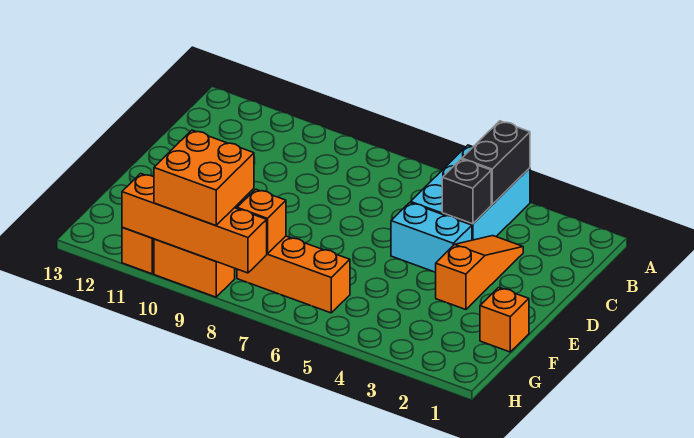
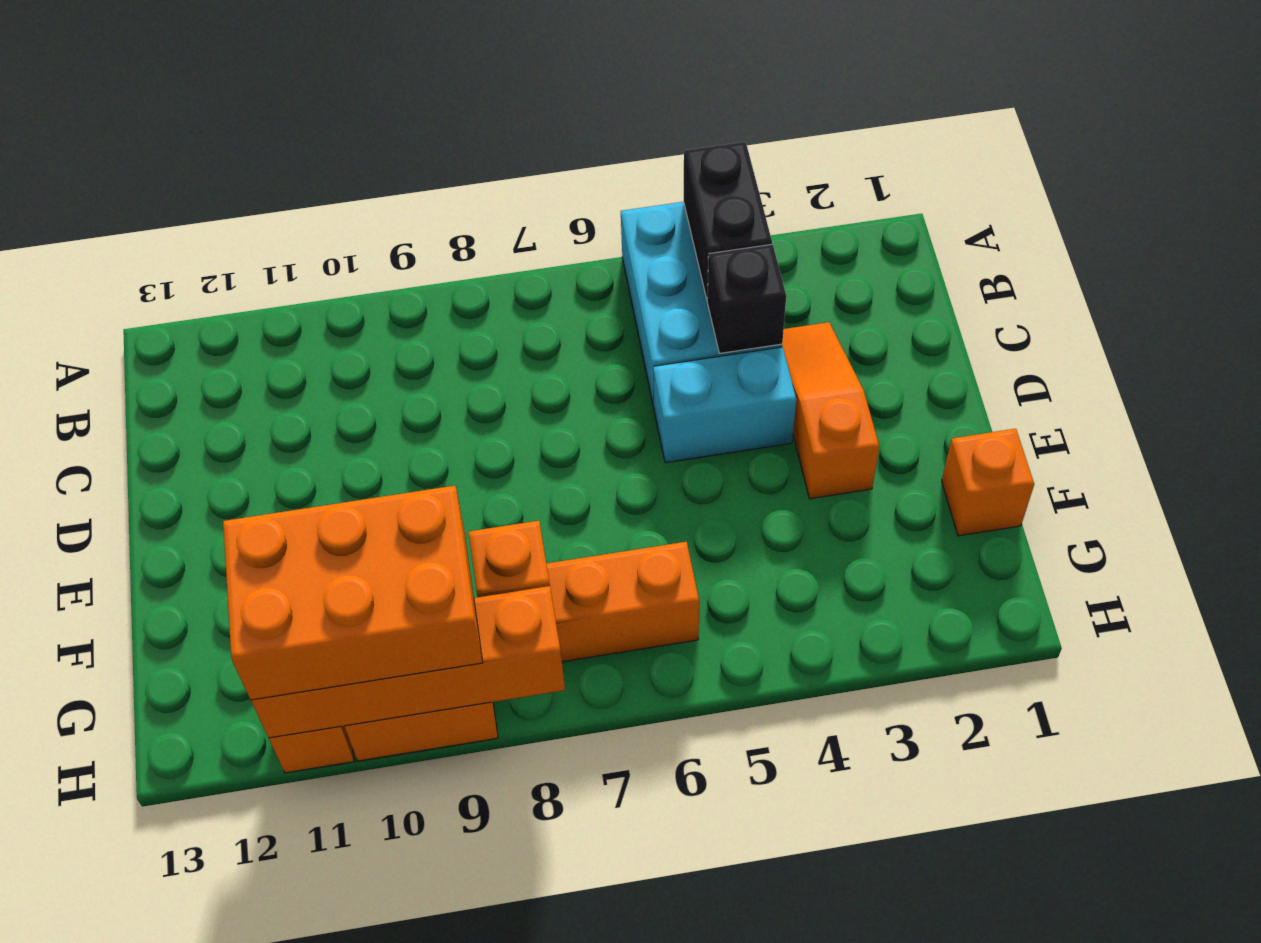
orange 2x2 brick [154,130,254,226] -> orange 2x3 brick [223,486,483,700]

